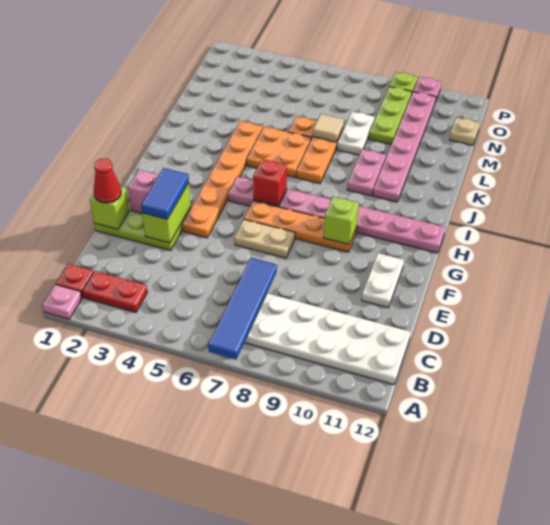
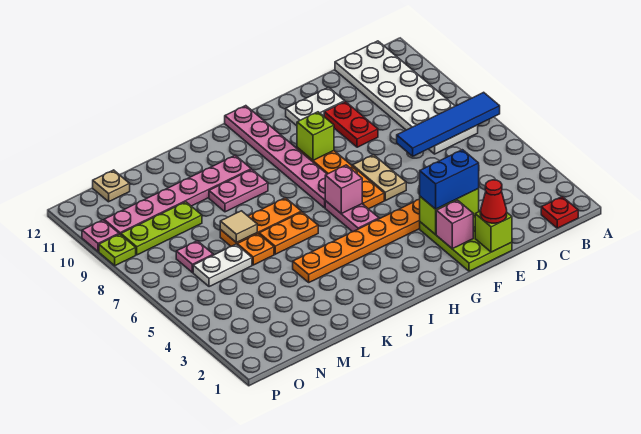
pink 1x1 plate [42,285,82,319] -> pink 1x1 plate moved to [176,241,213,272]
red 1x2 plate [82,271,147,313] -> red 1x2 plate moved to [324,102,378,147]
blue 1x2 tile [141,168,189,219] -> blue 1x2 brick [420,150,479,209]
red 1x1 brick [253,159,287,206] -> pink 1x1 brick [325,165,362,214]
orange 2x2 plate [247,127,311,177] -> orange 1x2 plate [259,212,318,254]
white 1x2 plate [337,112,375,155] -> white 1x2 plate moved to [193,244,252,287]

